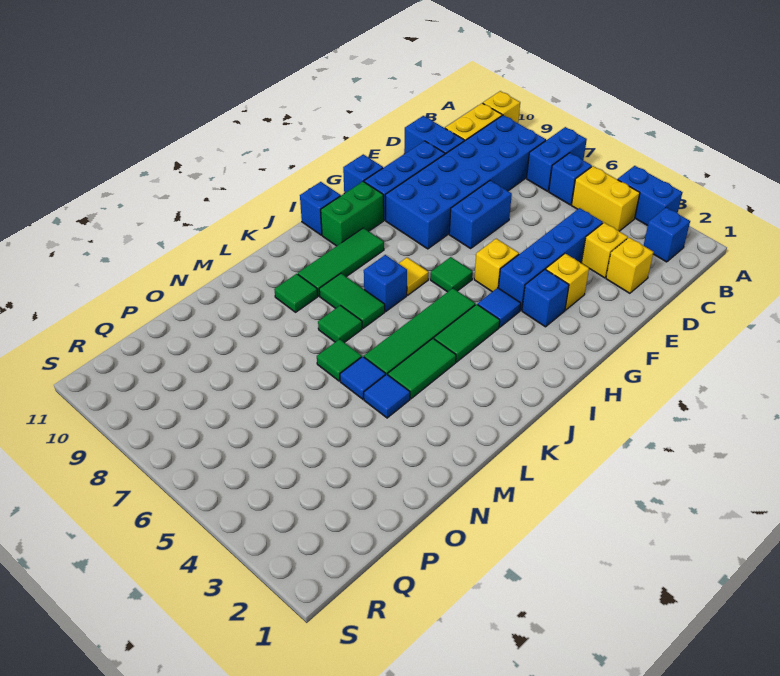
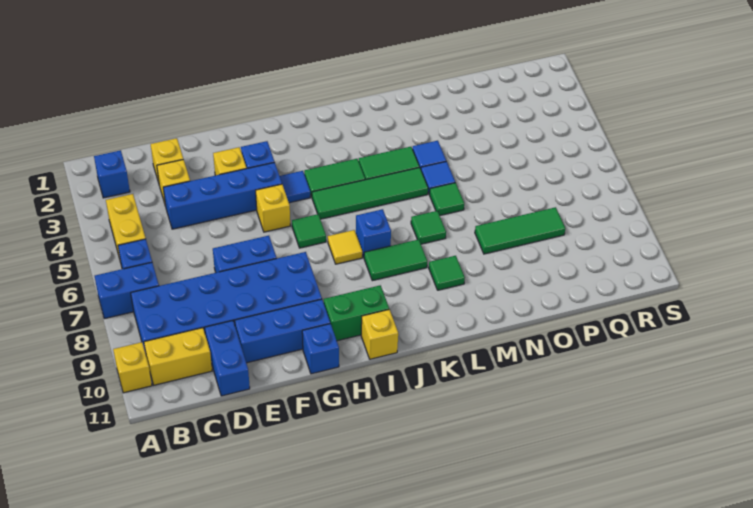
blue 1x2 brick [618,166,682,226] -> none
green 1x3 tile [298,228,384,296] -> green 1x3 tile moved to [475,207,565,254]
blue 1x1 brick [300,182,341,235] -> yellow 1x1 brick [361,310,398,359]
green 1x2 tile [319,274,385,328] -> green 1x2 tile turned to [364,239,427,281]

